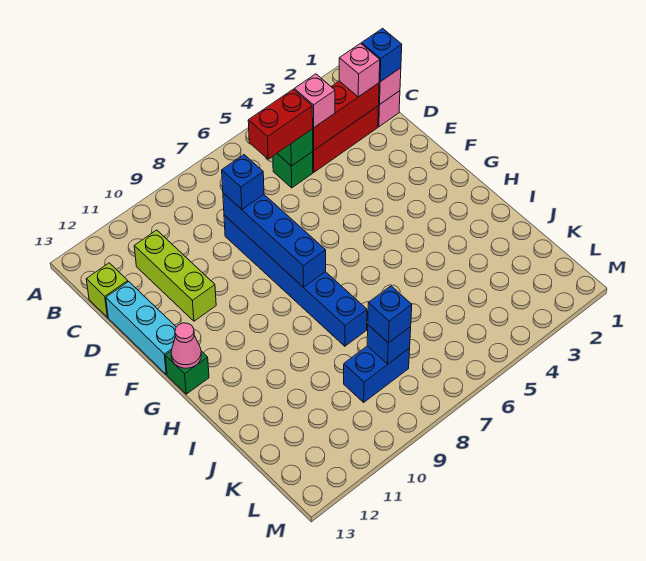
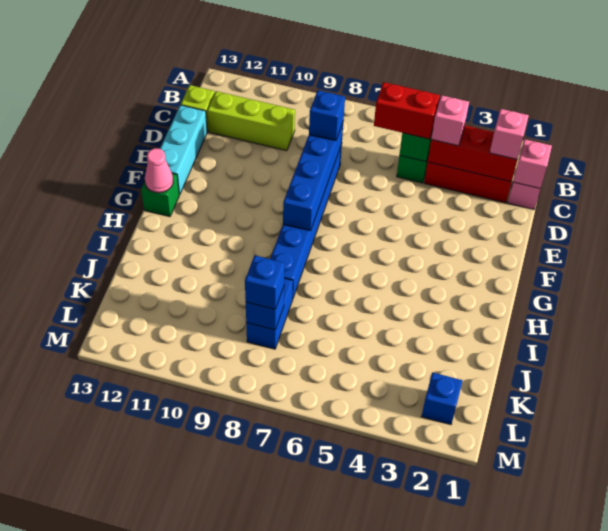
blue 1x1 brick [362,28,402,82] -> blue 1x1 brick moved to [421,373,462,425]
lime 1x3 brick [134,230,216,321] -> lime 1x3 brick turned to [207,91,295,151]
blue 1x2 brick [344,346,410,402] -> blue 1x2 brick turned to [246,278,293,349]

